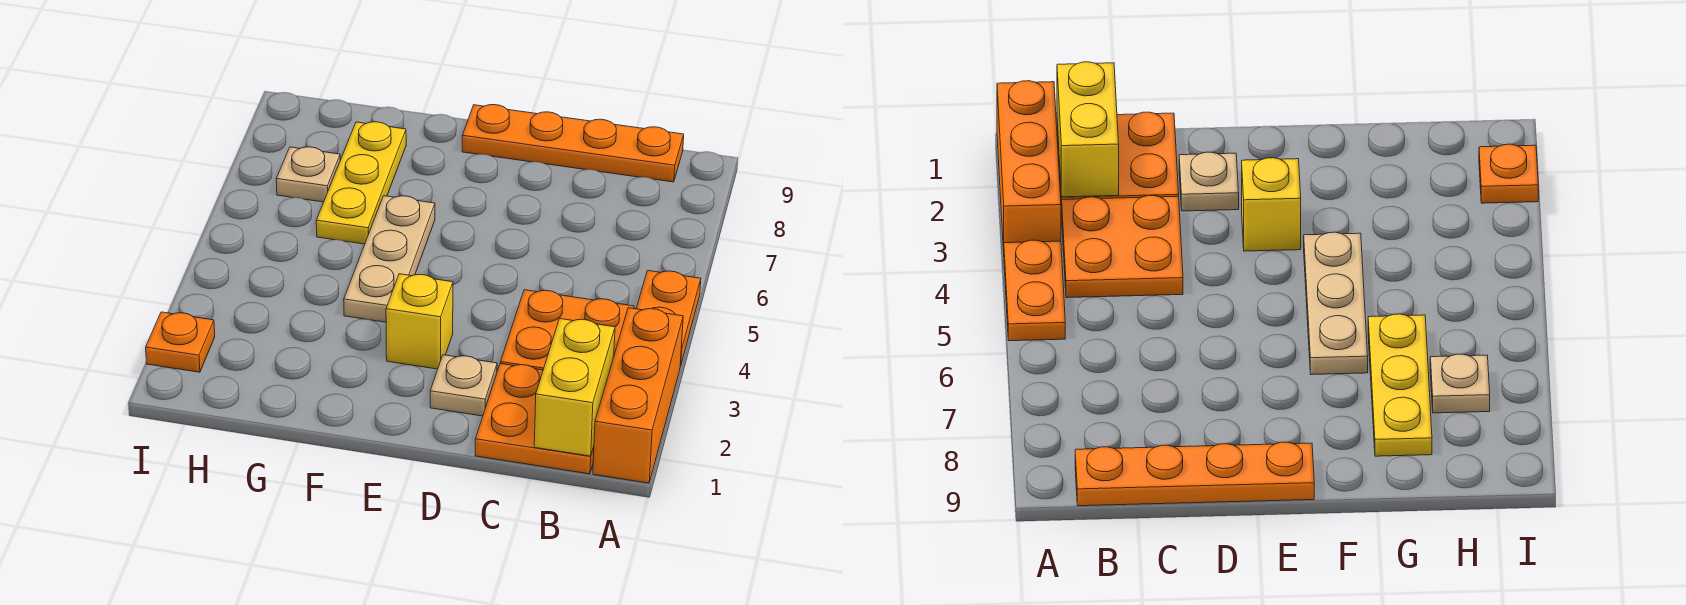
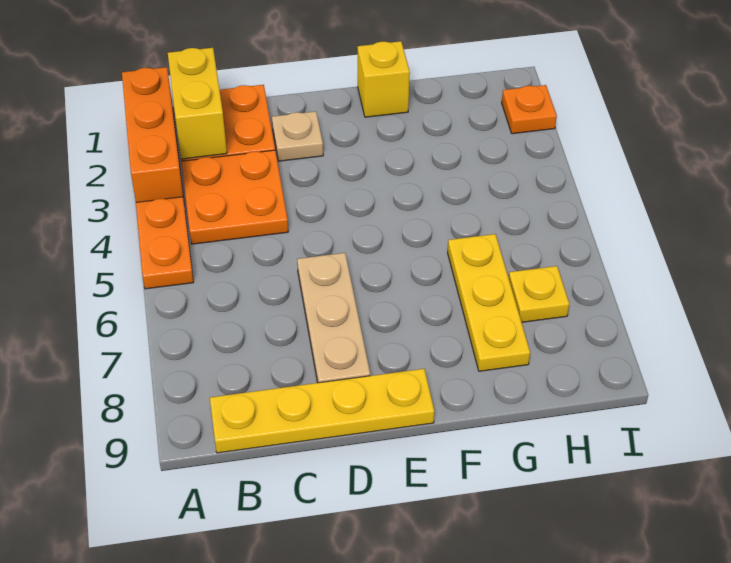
orange 1x4 plate [462,105,684,182] -> yellow 1x4 plate [210,369,434,453]
yellow 1x1 brick [386,274,453,369] -> yellow 1x1 brick moved to [358,41,410,117]
tan 1x3 plate [344,196,435,322] -> tan 1x3 plate moved to [297,253,370,383]
tan 1x1 plate [276,147,340,202] -> yellow 1x1 plate [509,266,569,322]

